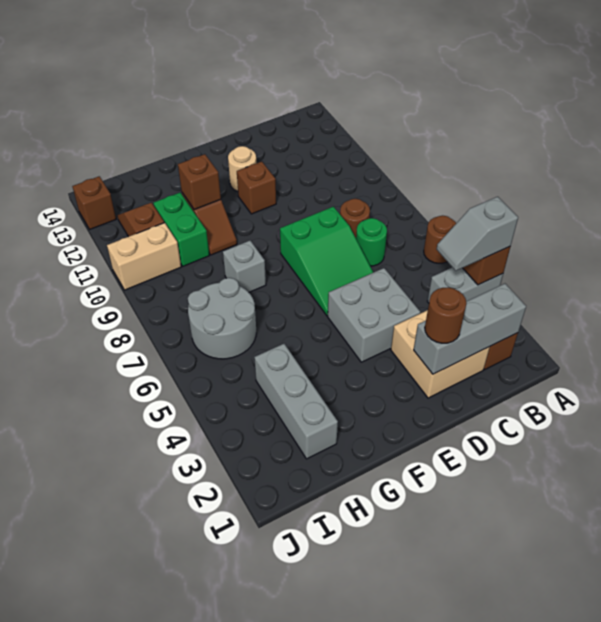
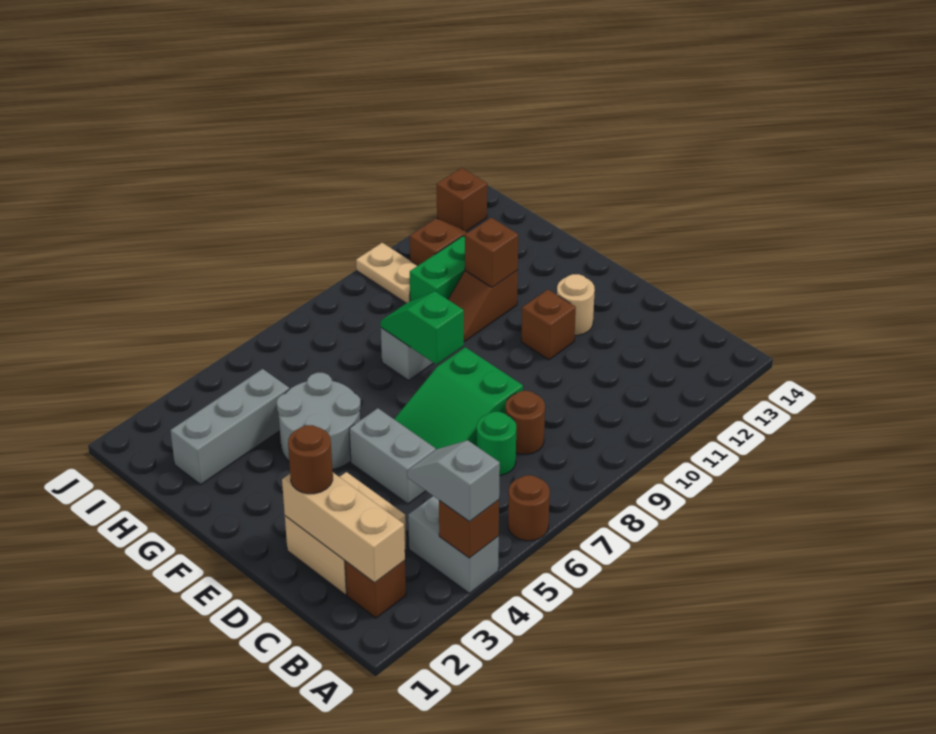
grey 1x3 brick [414,284,526,374] -> tan 1x3 brick [282,473,405,583]
grey 2x2 brick [328,268,420,362] -> grey 1x2 brick [349,408,436,504]
none -> green 1x2 slope [381,292,464,364]
grey 2x2 round brick [188,278,256,359] -> grey 2x2 round brick moved to [277,373,361,470]
tan 1x2 brick [107,223,181,290] -> tan 1x2 plate [356,243,417,303]

